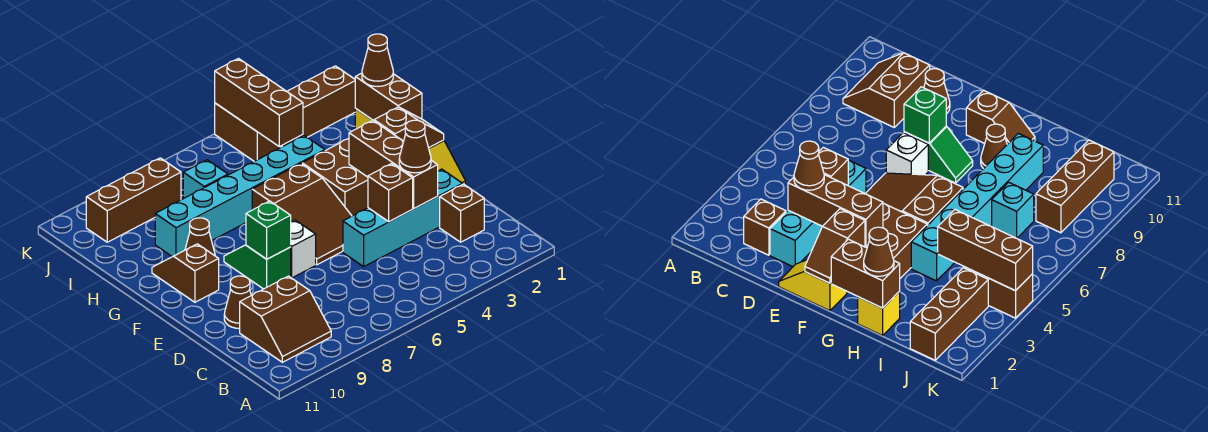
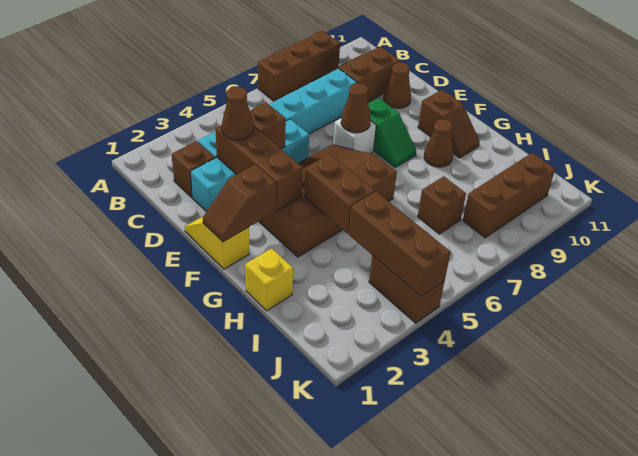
green 1x1 brick [246,201,291,259] -> none
brown 1x2 brick [355,73,422,121] -> brown 1x2 brick moved to [304,154,375,234]
brown 1x1 cone [362,34,393,86] -> brown 1x1 cone moved to [341,83,371,133]
cyan 1x6 brick [155,136,325,257] -> cyan 1x6 brick moved to [198,69,357,158]
cyan 1x1 brick [183,160,228,199] -> brown 1x1 brick [418,176,466,234]
brown 1x3 brick [281,66,356,147] -> brown 1x3 brick moved to [258,31,340,101]

